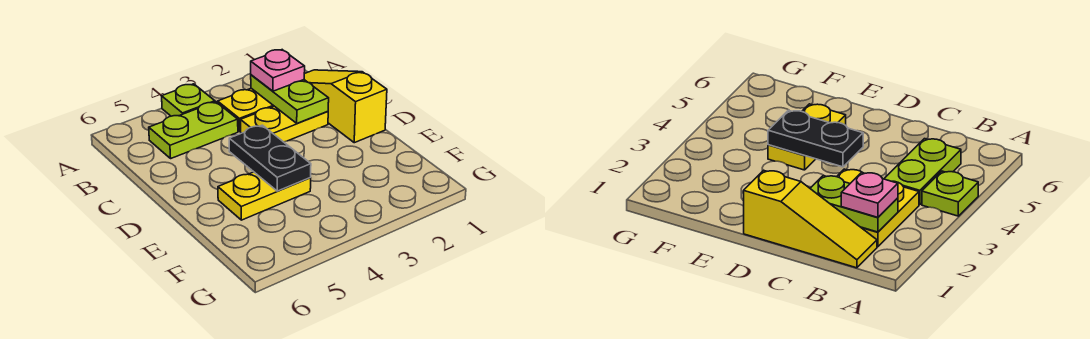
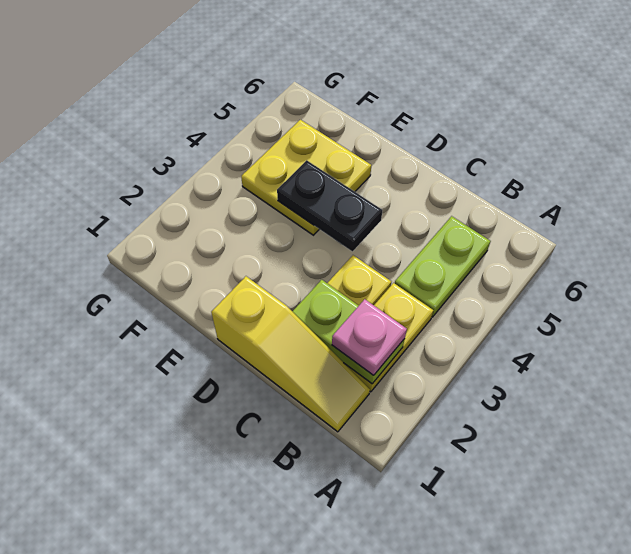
lime 1x1 plate [162,84,215,116] -> none
yellow 1x2 plate [218,172,311,220] -> yellow 2x2 plate [241,120,371,235]

